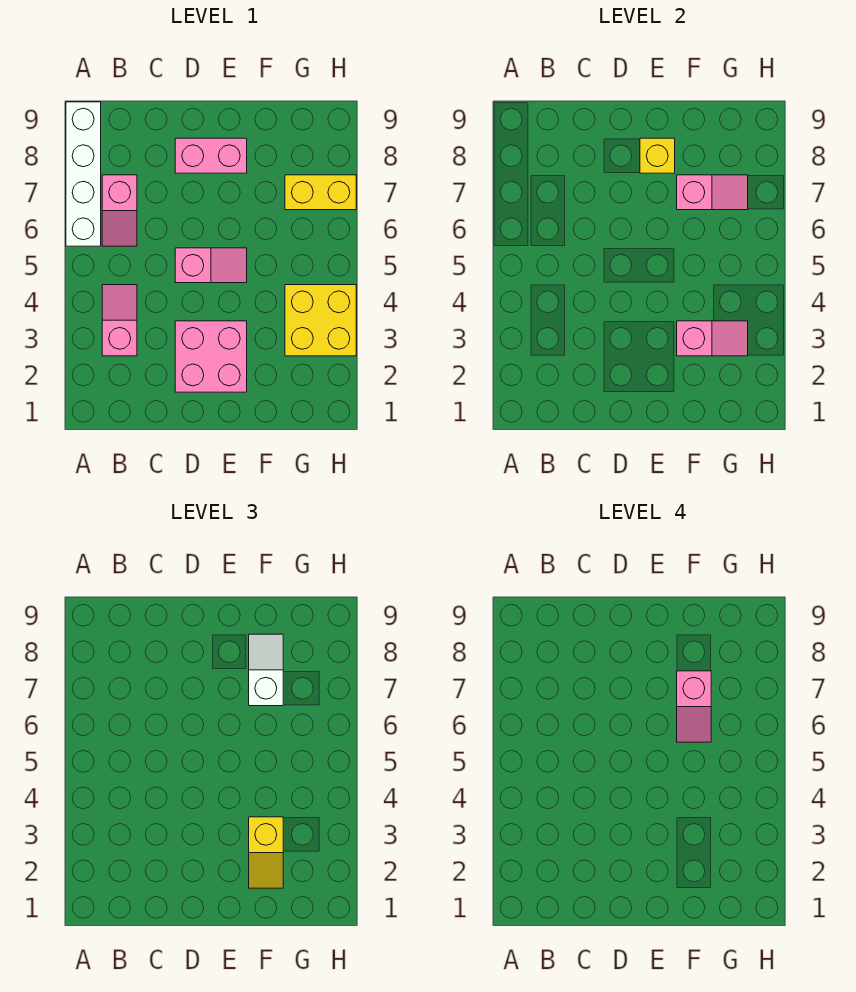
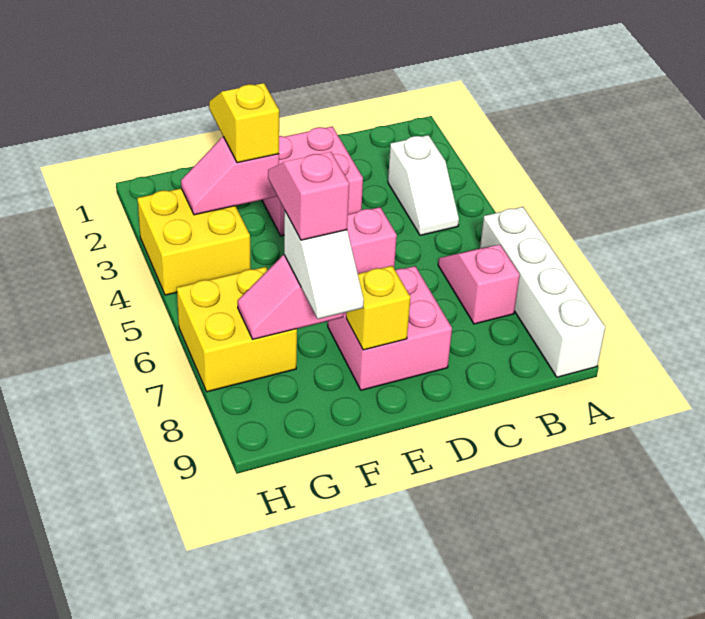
pink 1x2 slope [102,285,137,356] -> white 1x2 slope [388,135,459,235]
pink 1x2 brick [175,138,247,173] -> pink 2x2 brick [328,266,452,390]
yellow 1x2 brick [285,175,356,210] -> yellow 2x2 brick [177,267,297,392]

